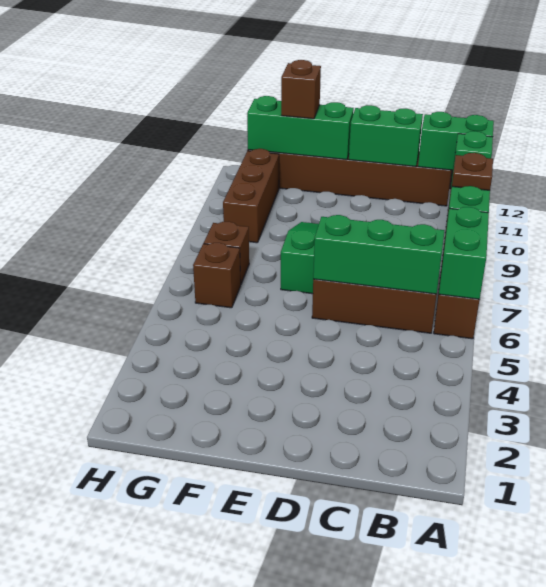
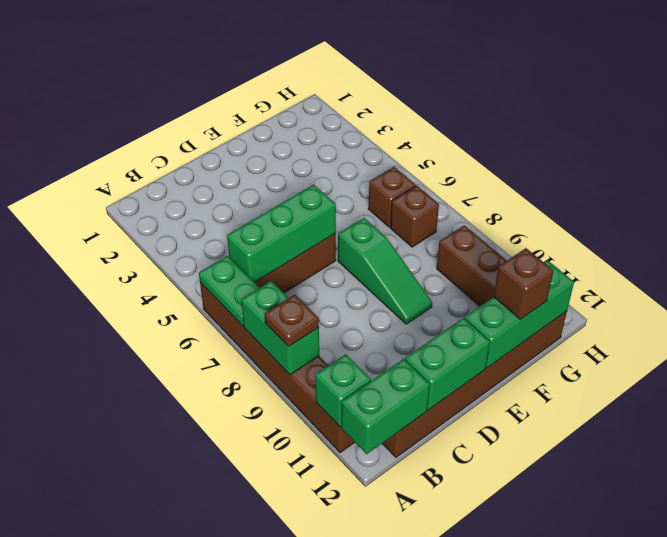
green 1x2 brick [439,207,489,299] -> green 1x2 plate [199,256,260,326]

